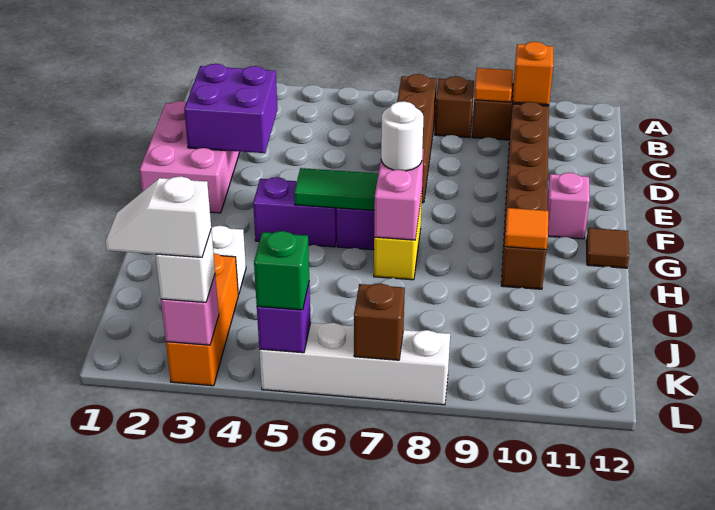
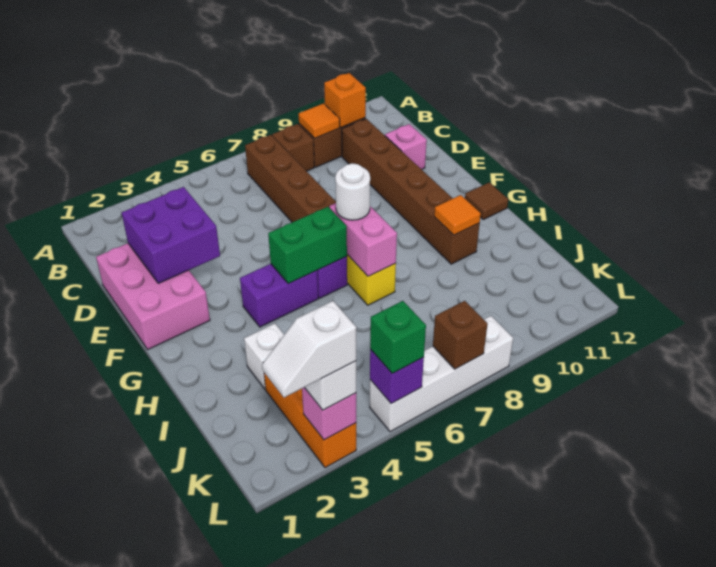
pink 1x1 brick [547,173,590,239] -> pink 1x1 brick moved to [385,124,427,169]
green 1x2 tile [294,168,378,210] -> green 1x2 brick [268,207,347,284]

